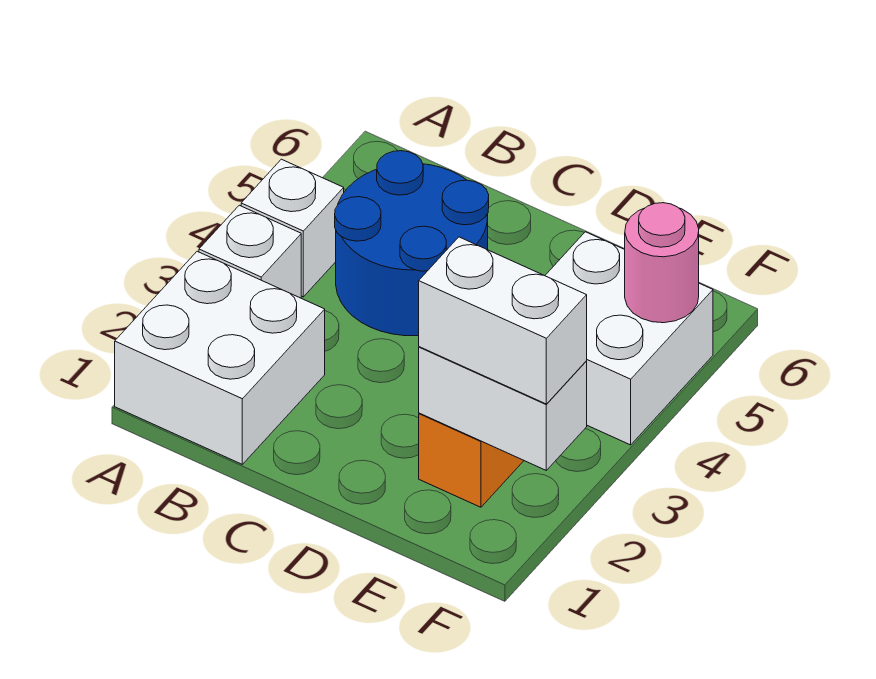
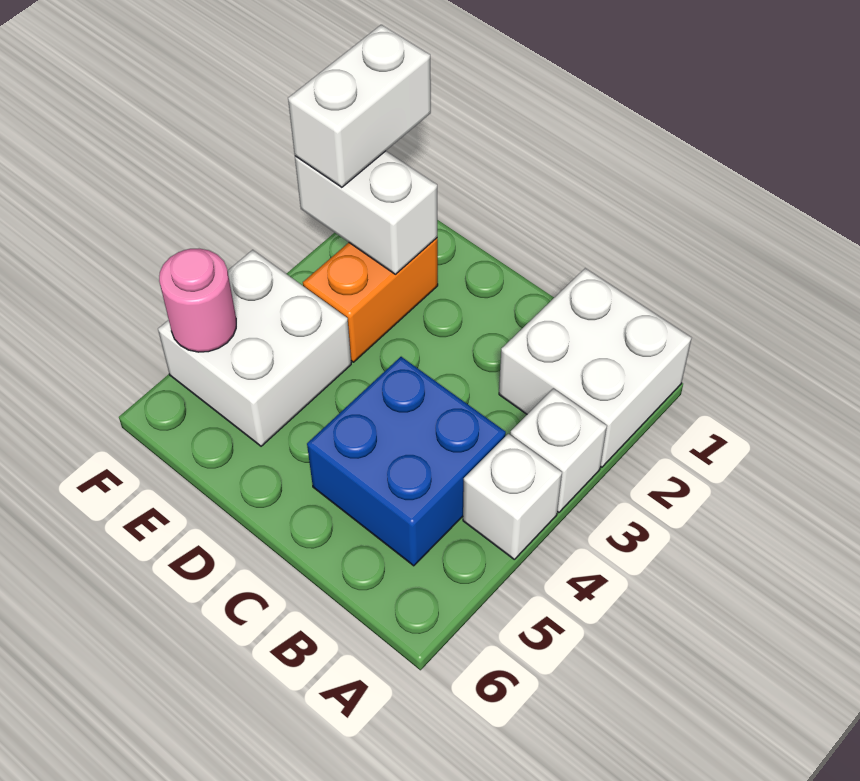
blue 2x2 round brick [335,151,489,336] -> blue 2x2 brick [307,357,506,566]
white 1x2 brick [419,237,587,404] -> white 1x2 brick turned to [288,25,431,187]

